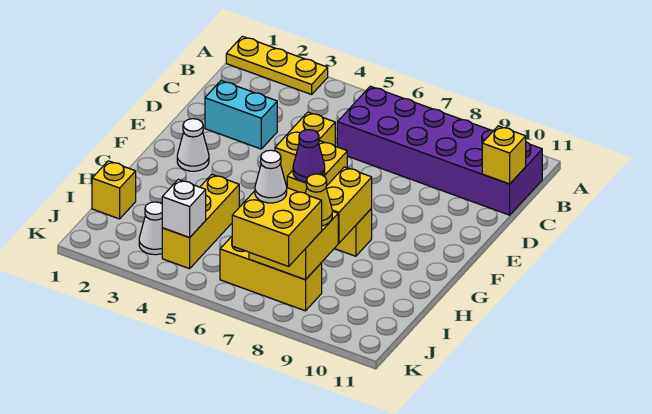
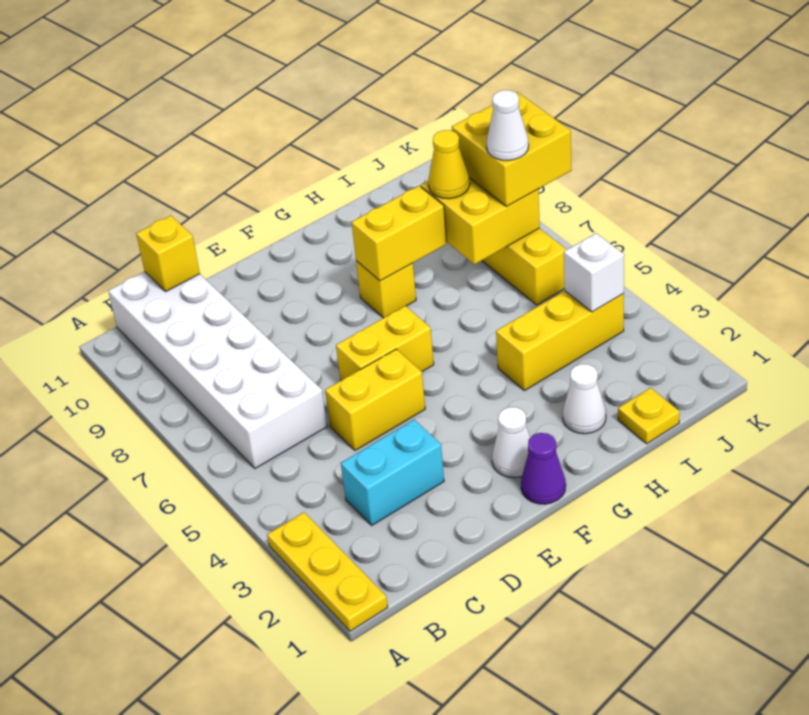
purple 2x6 brick [337,86,542,215] -> white 2x6 brick [108,272,327,468]
cyan 1x2 brick [205,81,277,149] -> cyan 1x2 brick turned to [341,420,444,525]
purple 1x1 cone [293,130,325,182] -> purple 1x1 cone moved to [521,433,566,504]
yellow 1x1 brick [92,161,136,219] -> yellow 1x1 plate [618,388,680,444]
white 1x1 cone [139,202,162,255] -> white 1x1 cone moved to [563,364,606,434]

